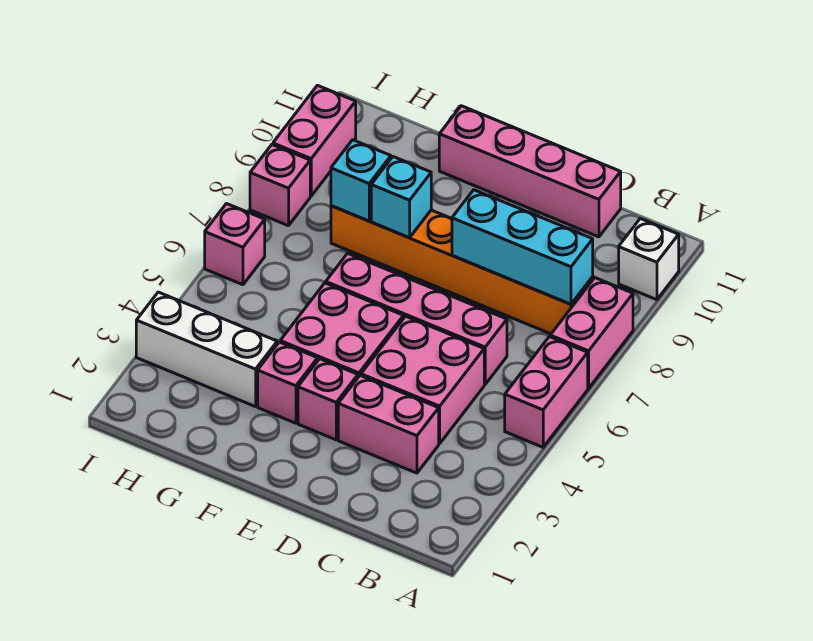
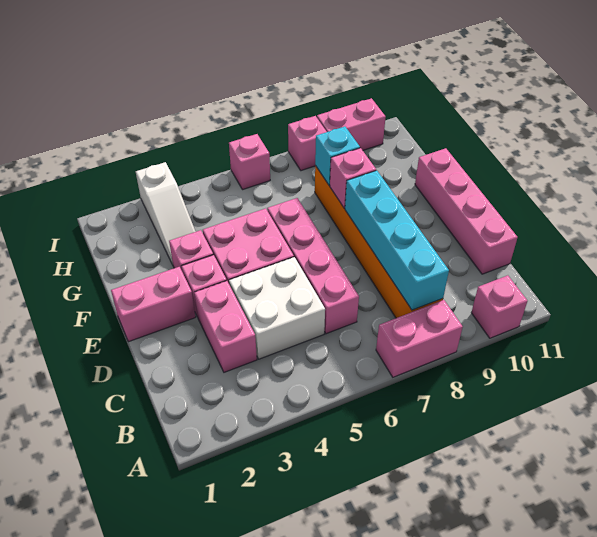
pink 1x2 brick [505,337,588,447] -> pink 1x2 brick moved to [111,267,196,342]
white 1x1 brick [619,218,679,300] -> pink 1x1 brick [471,275,527,338]
cyan 1x3 brick [452,190,593,304] -> cyan 1x4 brick [345,171,449,310]
pink 2x2 brick [361,316,484,444] -> white 2x2 brick [229,257,325,359]
cyan 1x1 brick [371,157,431,238] -> pink 1x1 brick [330,148,376,208]
white 1x3 brick [136,292,277,407] -> white 1x3 slope [136,162,196,265]

